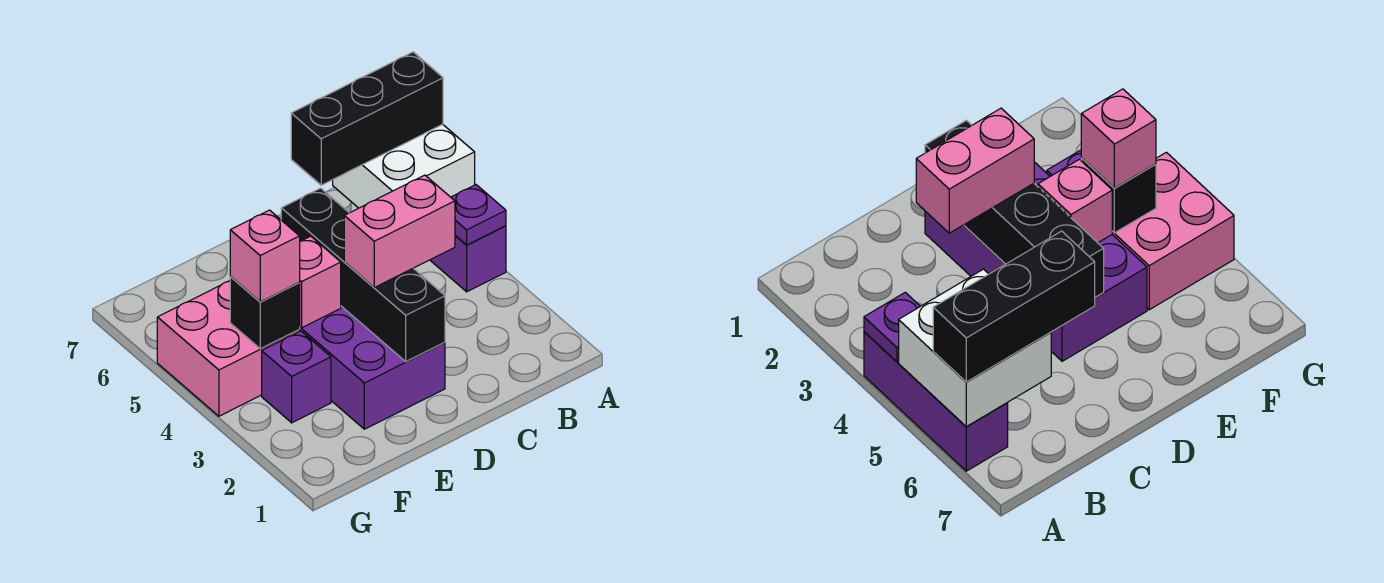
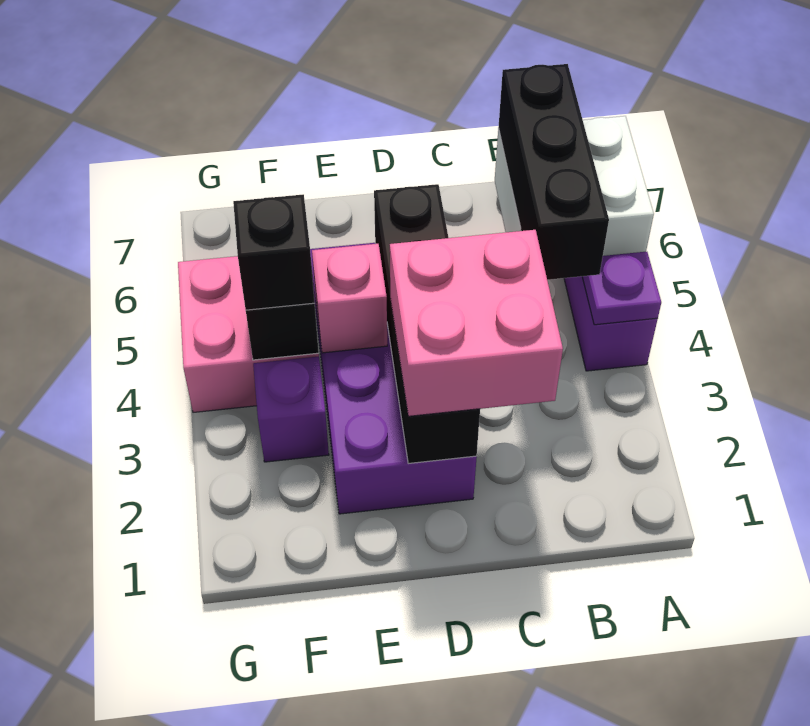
black 1x3 brick [291,52,443,185] -> black 1x3 brick turned to [498,64,609,280]
pink 1x2 brick [344,175,455,288] -> pink 2x2 brick [390,230,563,416]
pink 1x1 brick [230,210,300,302] -> black 1x1 brick [233,194,315,310]

